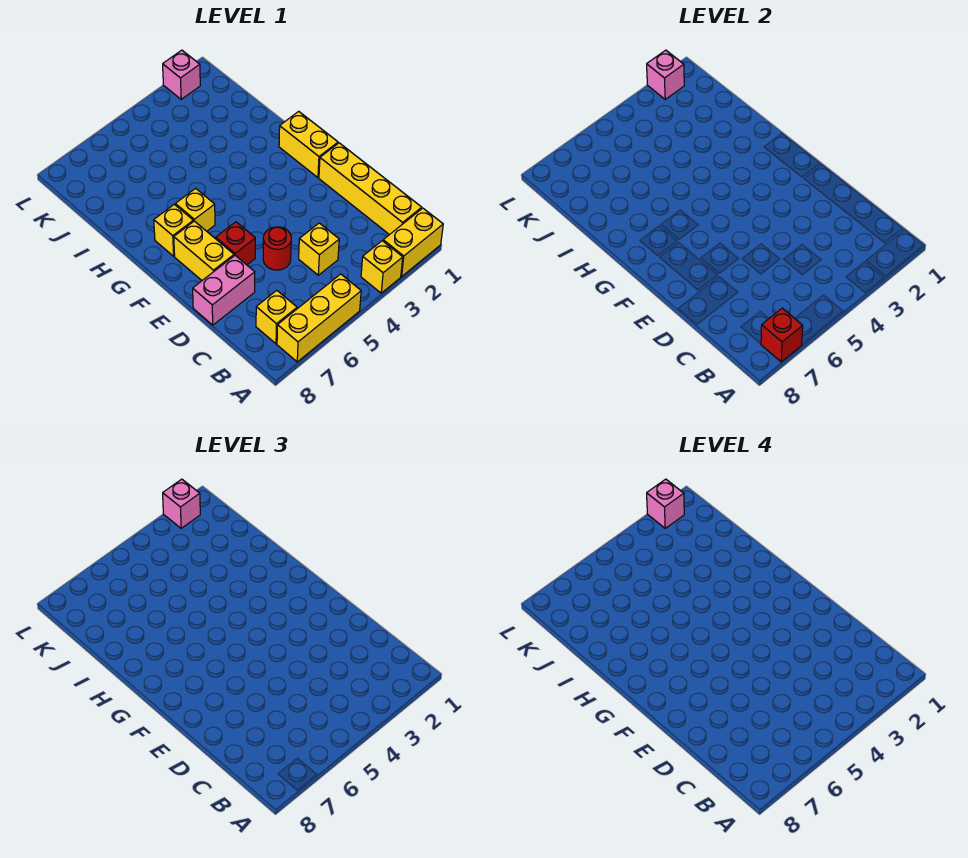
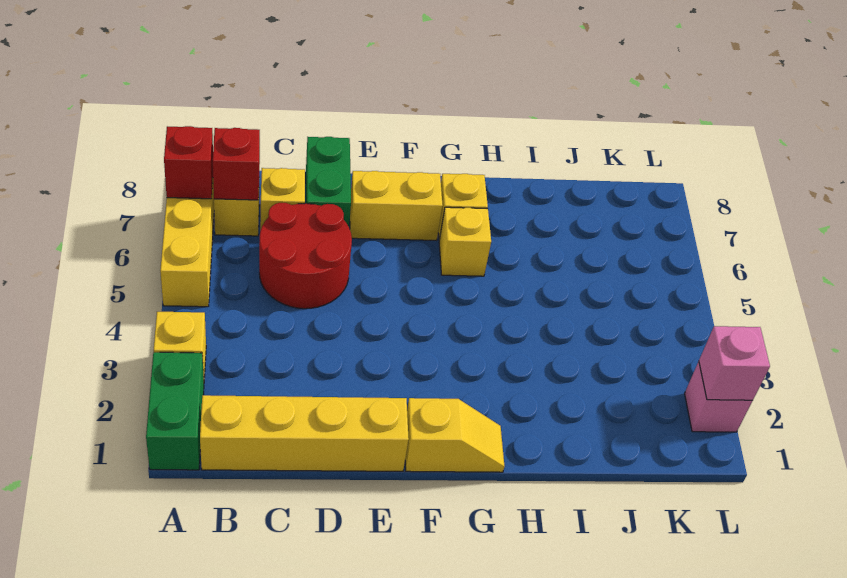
yellow 1x2 brick [383,208,443,276] -> green 1x2 brick [146,352,204,470]
yellow 1x1 brick [299,223,339,275] -> yellow 1x1 brick moved to [260,168,305,230]
red 1x1 round brick [263,227,291,270] -> red 2x2 round brick [259,203,352,309]
pink 1x2 brick [193,256,255,325] -> green 1x2 brick [306,137,351,227]
red 1x1 brick [216,222,255,265] -> red 1x1 brick moved to [213,128,260,200]
yellow 1x2 brick [279,111,338,178] -> yellow 1x2 slope [405,398,504,472]
pink 1x1 brick [163,479,200,528] -> none
pink 1x1 brick [647,479,684,528] -> none

